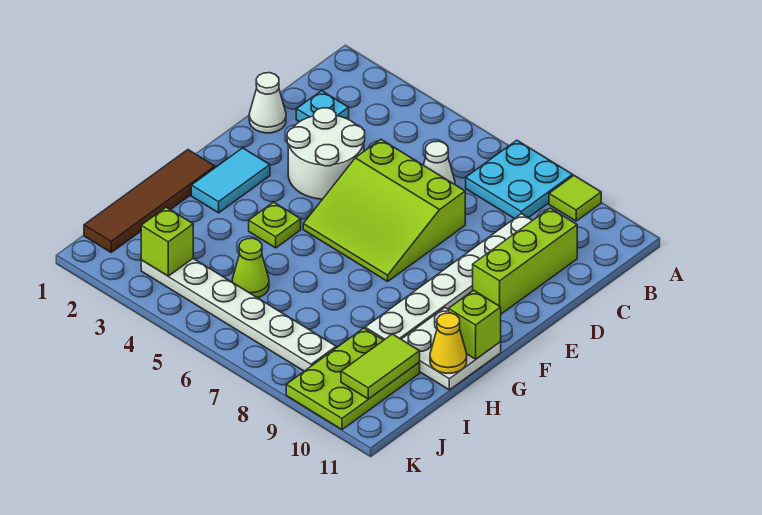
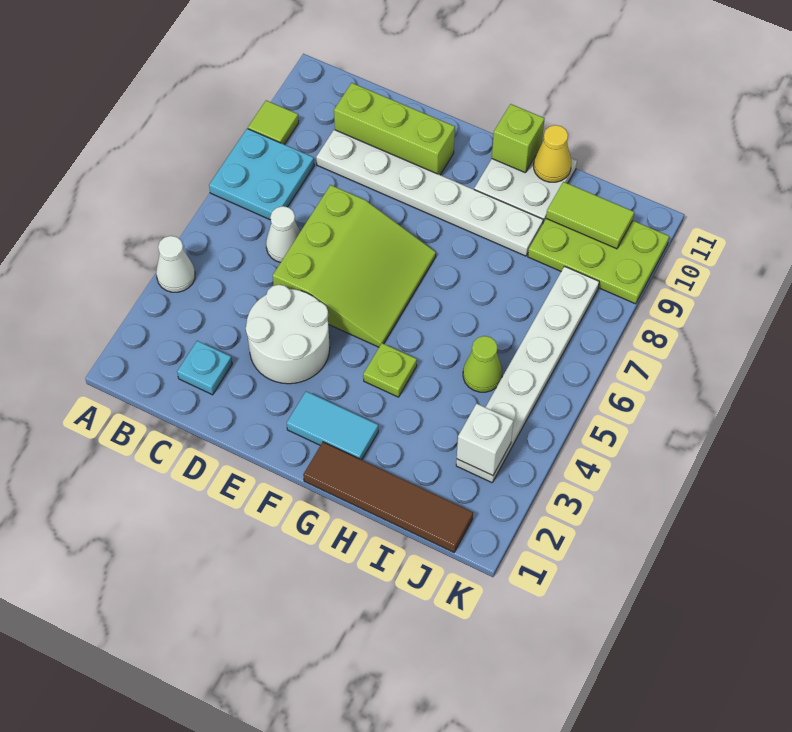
white 1x1 cone [249,73,286,133] -> white 1x1 cone moved to [156,236,195,292]
lime 1x1 brick [141,207,193,276] -> white 1x1 brick [457,404,513,476]

